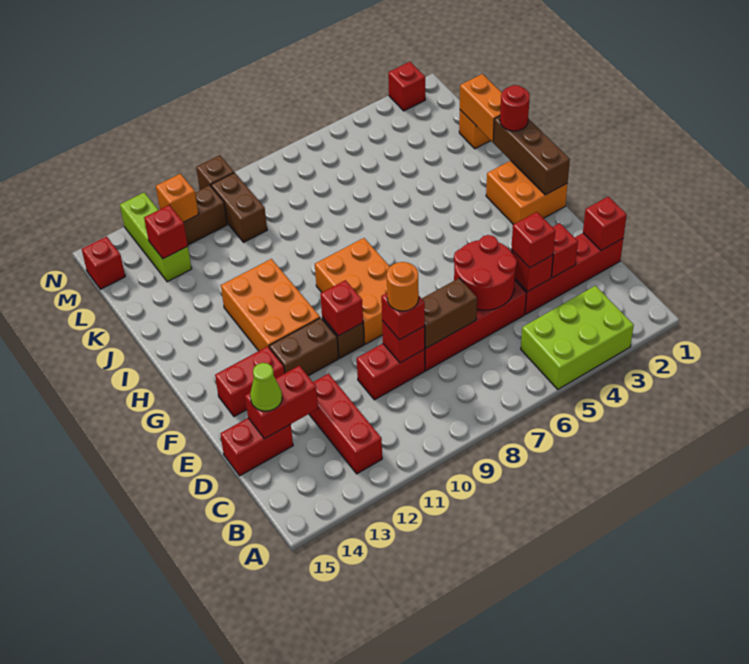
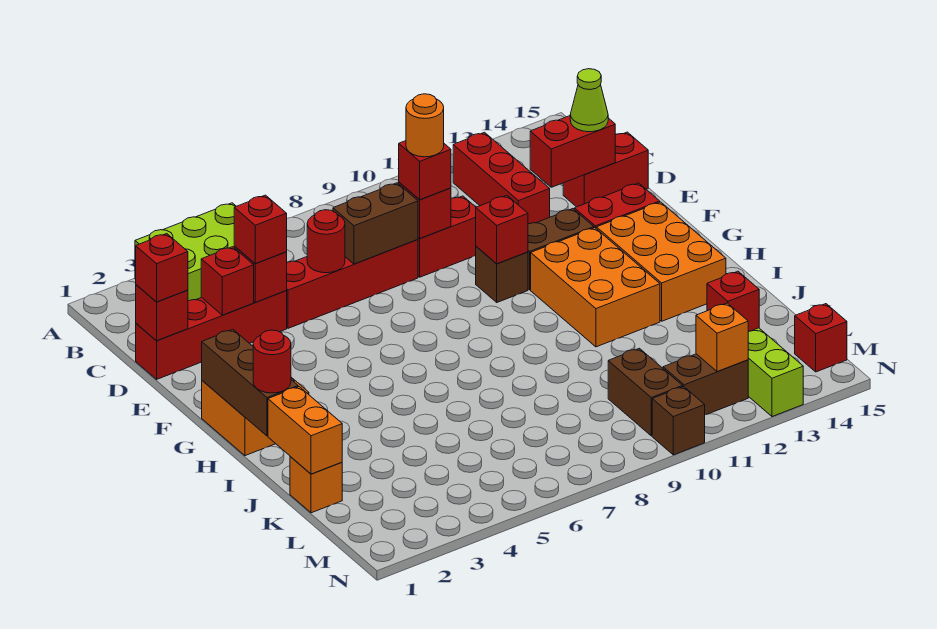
red 2x2 round brick [454,235,517,310] -> red 1x1 round brick [307,210,345,273]
orange 2x3 brick [315,238,390,344] -> orange 2x3 brick moved to [596,202,726,321]
red 1x1 brick [388,62,425,111] -> red 1x1 brick moved to [136,234,188,302]

